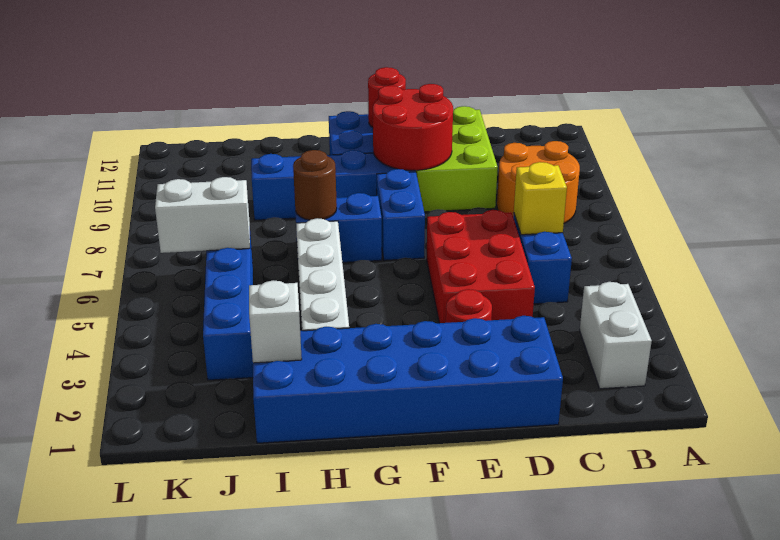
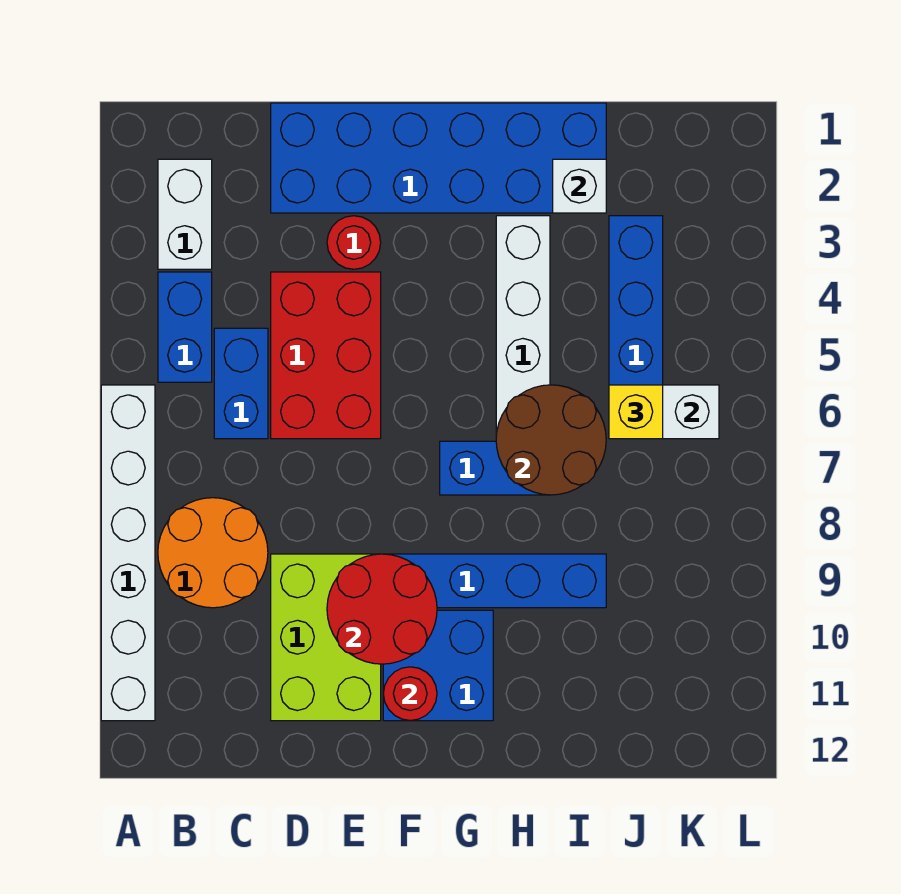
none -> white 1x6 brick [101,385,155,721]
yellow 1x1 brick [514,162,567,235] -> yellow 1x1 brick moved to [609,385,663,439]
blue 1x2 brick [377,169,425,260] -> blue 1x2 brick moved to [158,272,212,382]
brown 1x1 round brick [293,150,337,220] -> brown 2x2 round brick [496,385,606,495]

